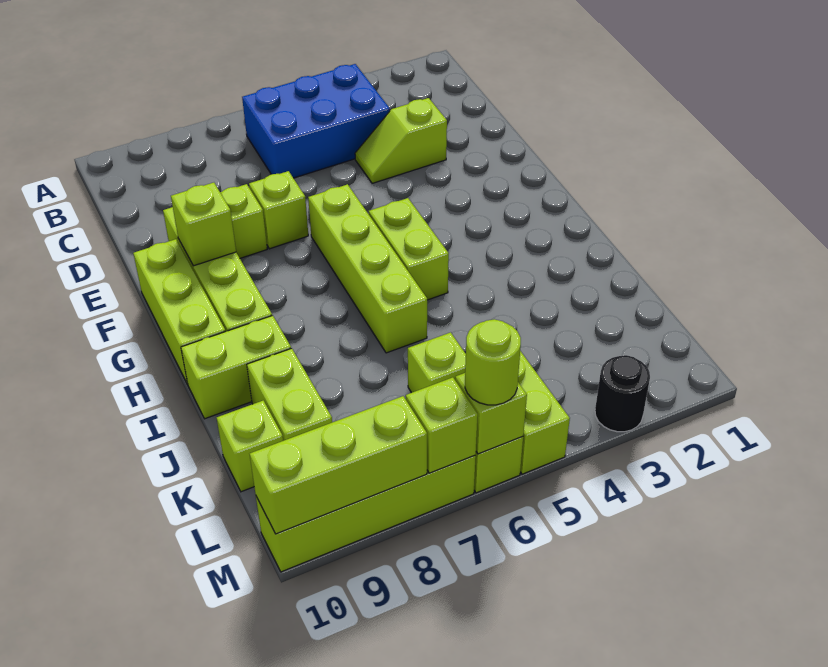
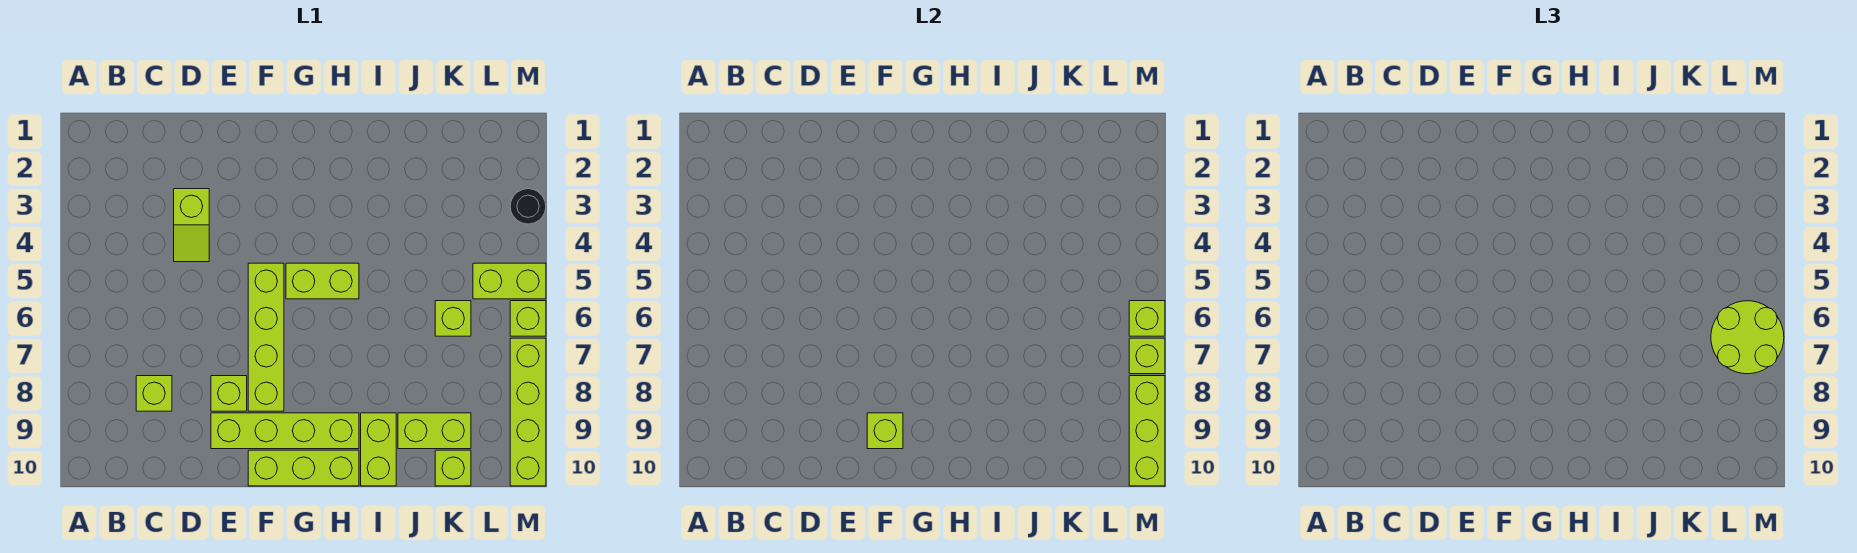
blue 2x3 brick [242,64,390,178] -> none
lime 1x1 brick [249,171,308,249] -> lime 1x1 brick moved to [136,376,172,411]
lime 1x4 brick [308,184,427,353] -> lime 1x4 brick turned to [248,263,284,411]
lime 1x1 round brick [465,319,521,405] -> lime 2x2 round brick [1711,301,1784,374]

